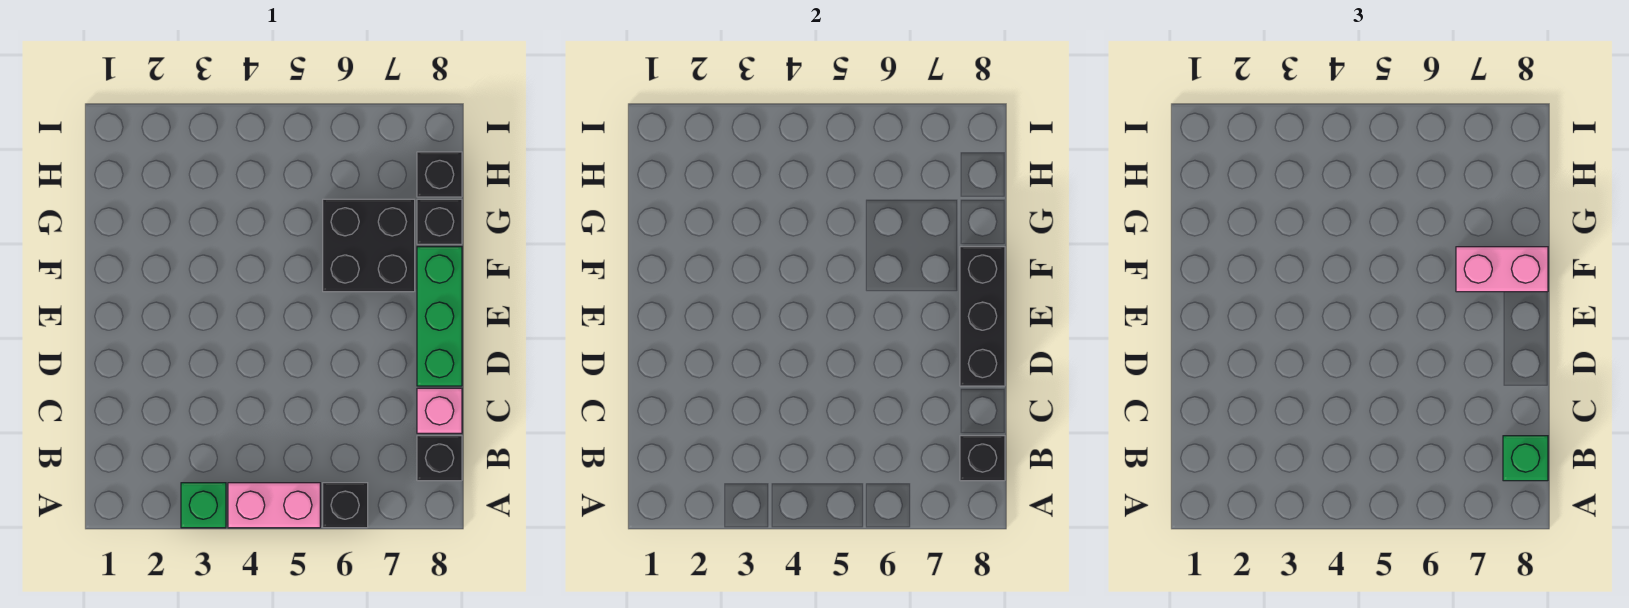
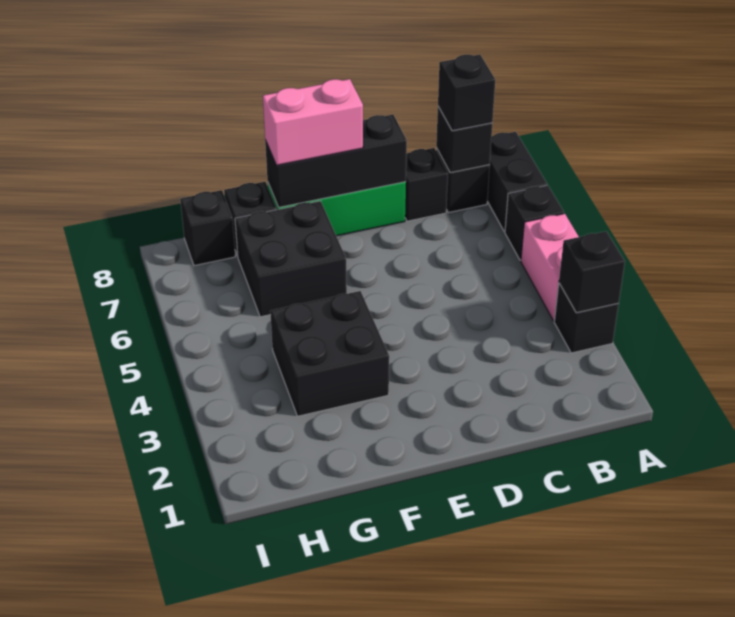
green 1x1 brick [181,483,226,528] -> black 1x1 brick [554,284,619,353]
none -> black 1x1 brick [559,231,625,313]
none -> black 1x2 brick [487,132,547,232]
green 1x1 brick [1503,436,1548,481] -> black 1x1 brick [438,55,495,131]
pink 1x1 brick [417,388,462,433] -> black 1x1 brick [405,148,448,221]
none -> black 2x2 brick [270,291,389,416]
pink 1x2 brick [1456,247,1548,292] -> pink 1x2 brick turned to [263,79,363,165]

